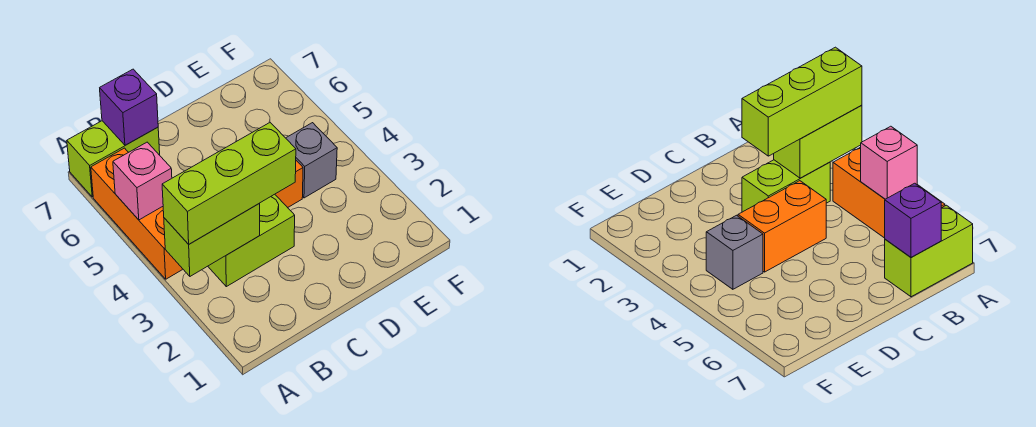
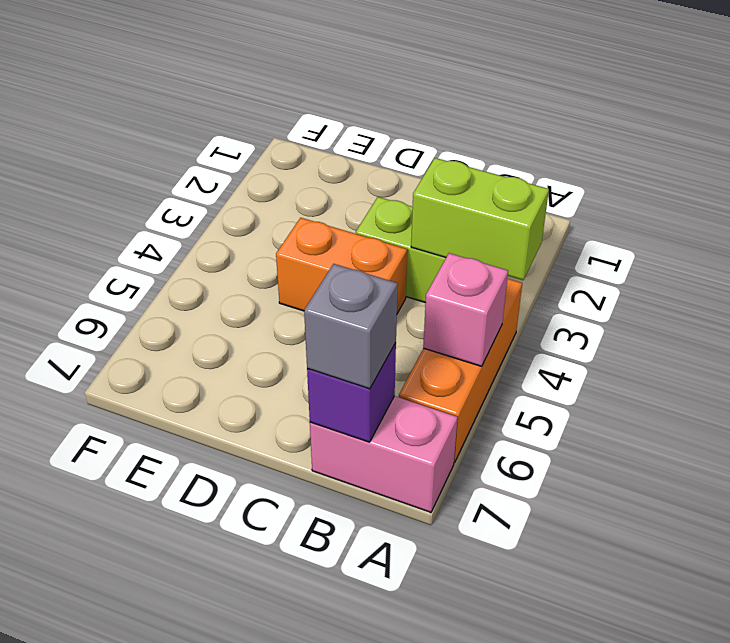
lime 1x3 brick [162,123,296,244] -> none
lime 1x2 brick [67,121,160,197] -> pink 1x2 brick [310,396,458,512]
grey 1x1 brick [286,123,337,198] -> grey 1x1 brick moved to [304,264,398,389]

